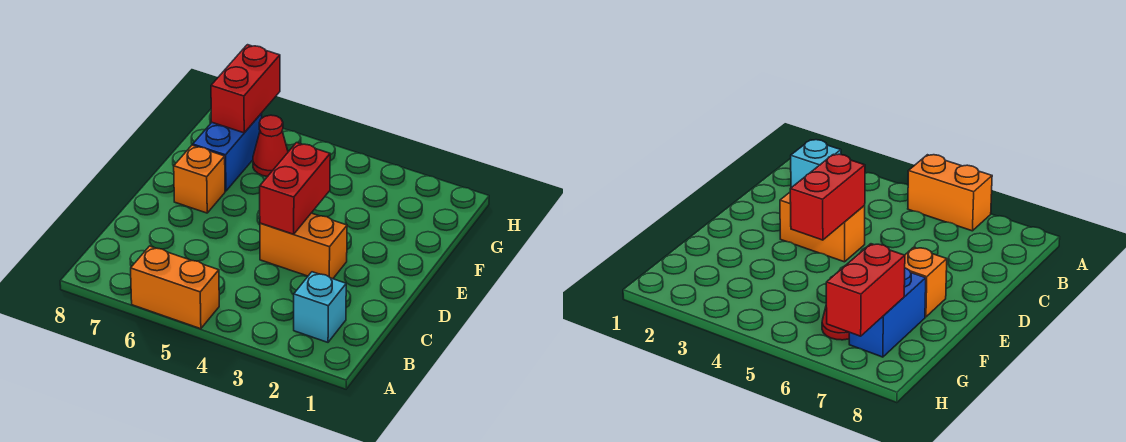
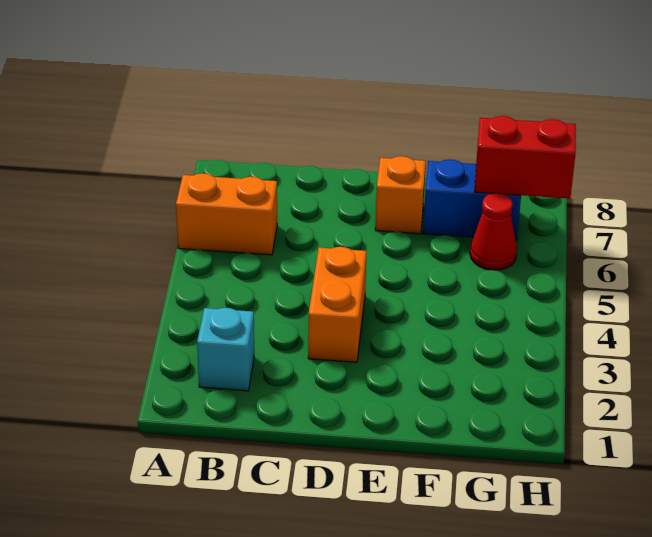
orange 1x2 brick [131,246,219,329] -> orange 1x2 brick turned to [176,173,277,255]
red 1x2 brick [260,143,330,234] -> none

